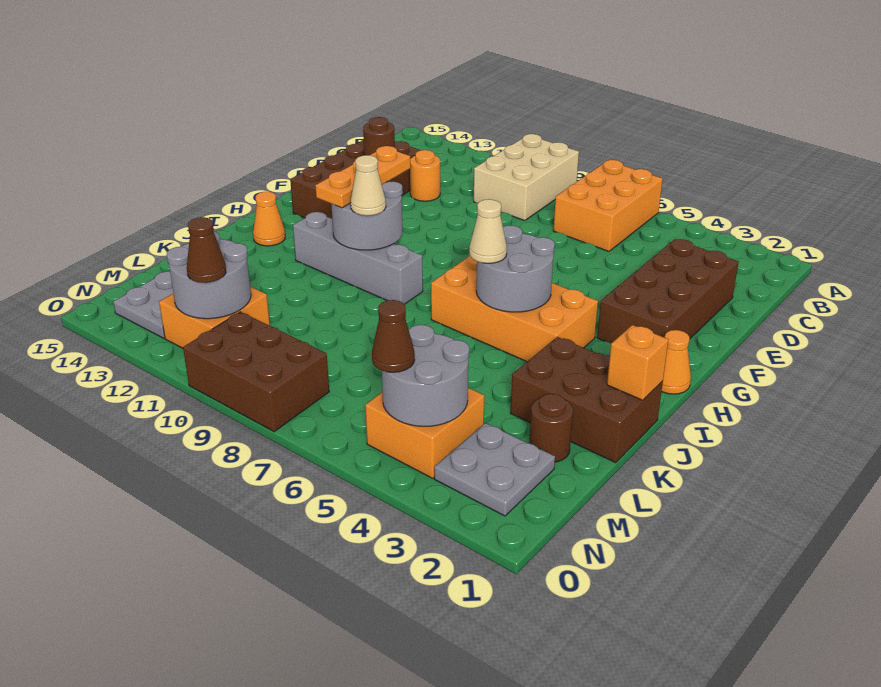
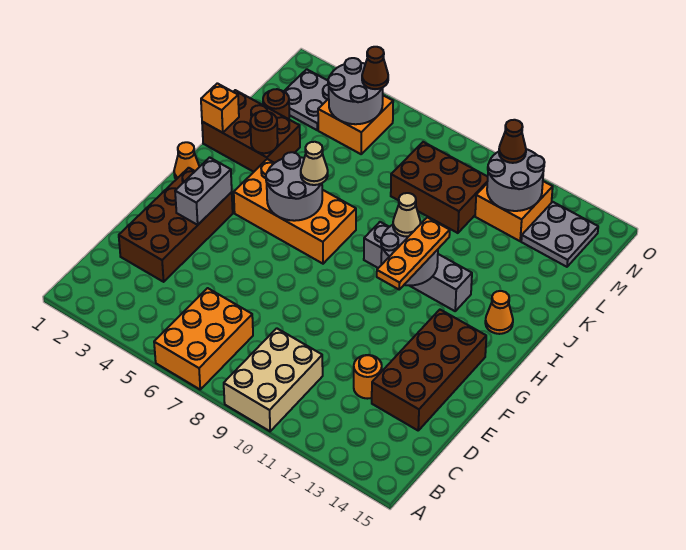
brown 1x1 round brick [363,117,395,155] -> brown 1x1 round brick moved to [250,111,278,153]
none -> grey 1x2 brick [175,158,232,225]
brown 2x3 brick [183,312,329,432] -> brown 2x3 brick moved to [391,142,488,233]

